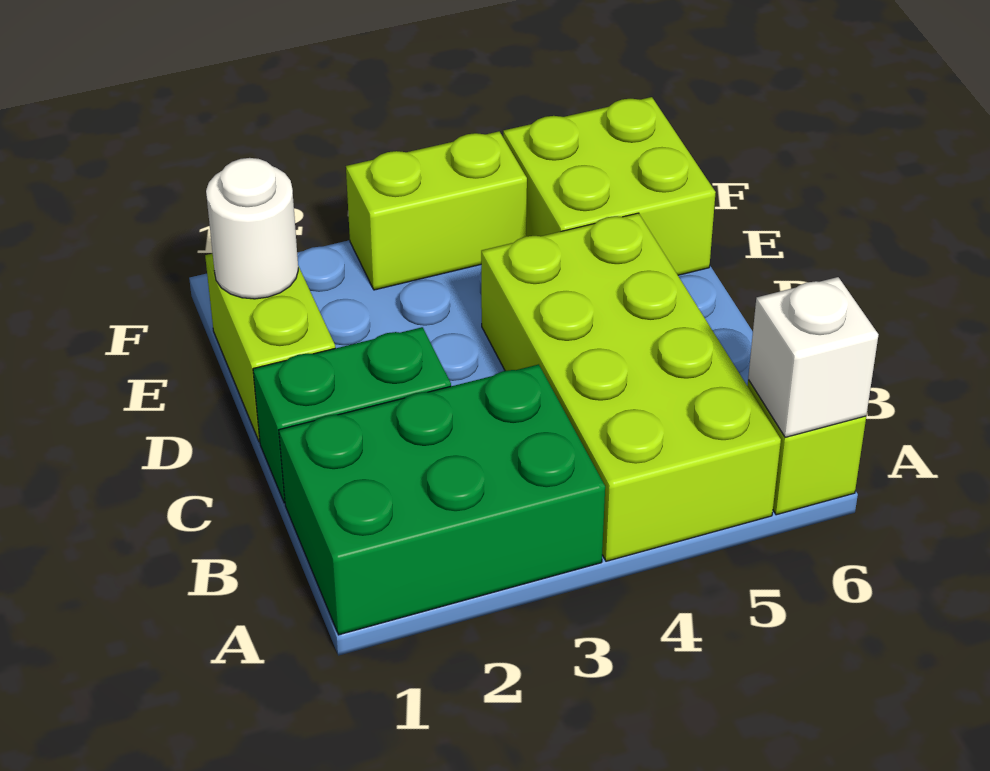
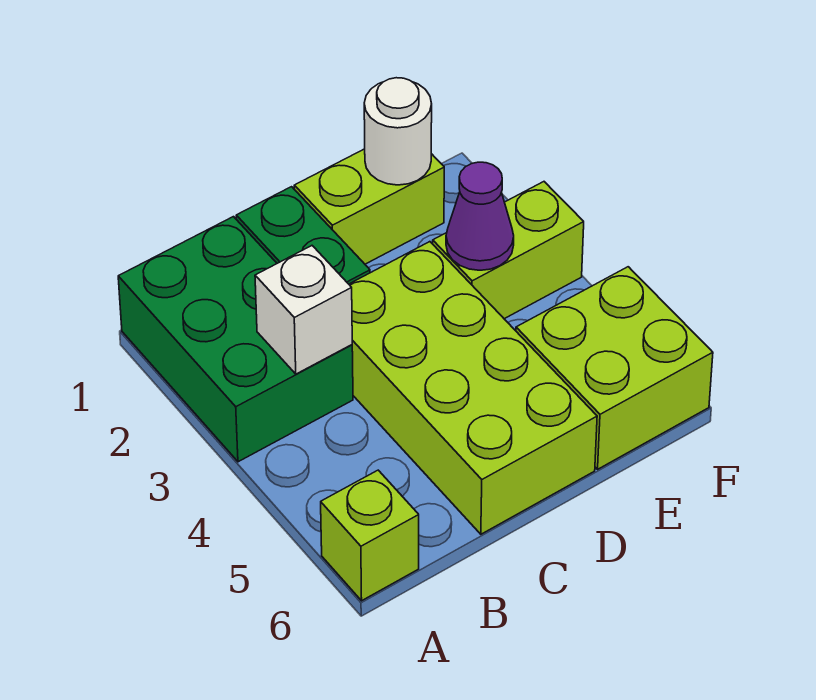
lime 2x4 brick [481,213,781,561] -> lime 2x4 brick turned to [349,242,597,534]
white 1x1 brick [748,277,879,437] -> white 1x1 brick moved to [255,246,352,374]
none -> purple 1x1 cone [446,162,514,270]
lime 1x2 brick [346,131,527,290] -> lime 1x2 brick turned to [433,182,584,319]

